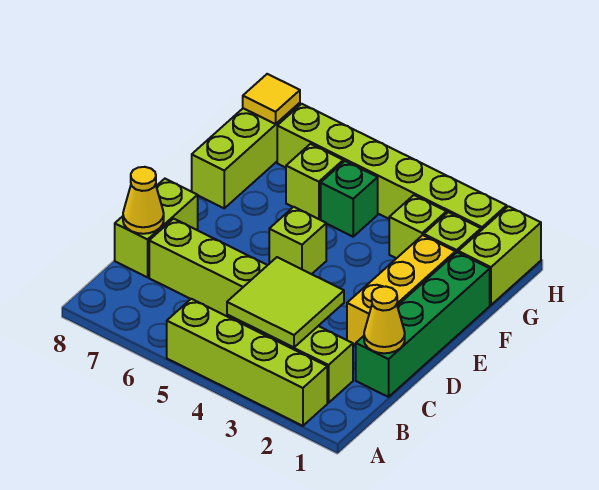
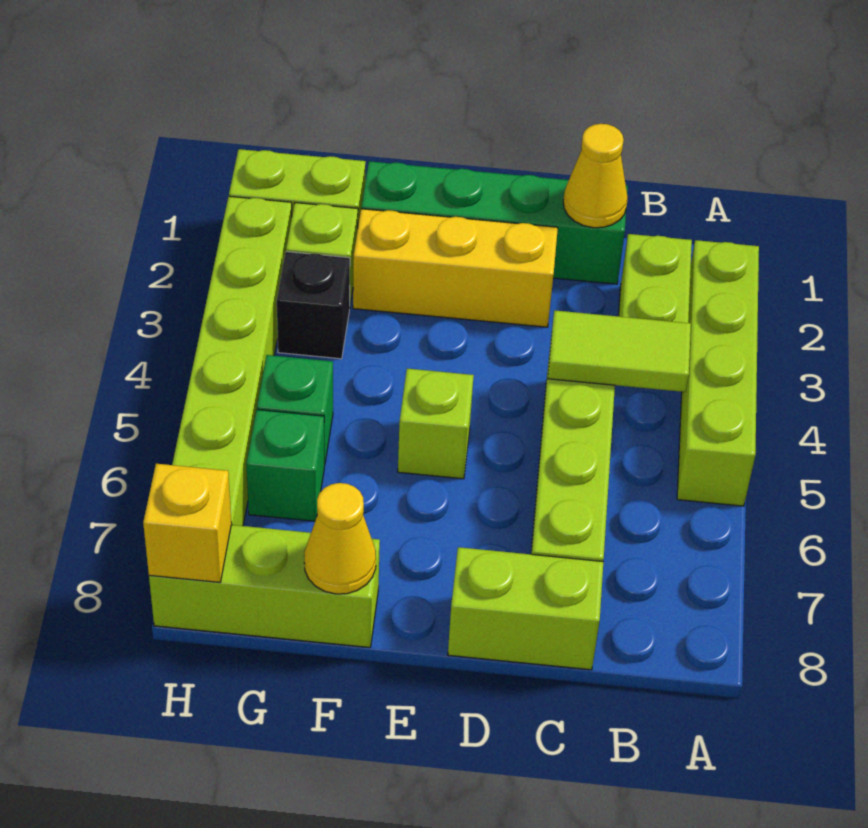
lime 2x2 tile [227,257,344,347] -> lime 1x2 tile [548,310,691,392]
yellow 1x1 cone [123,167,164,234] -> yellow 1x1 cone moved to [304,483,376,594]
lime 1x1 brick [389,195,447,258] -> black 1x1 brick [277,252,350,359]
lime 1x1 brick [286,144,343,219] -> green 1x1 brick [246,410,324,521]
yellow 1x1 tile [243,74,300,124] -> yellow 1x1 brick [143,464,231,582]

